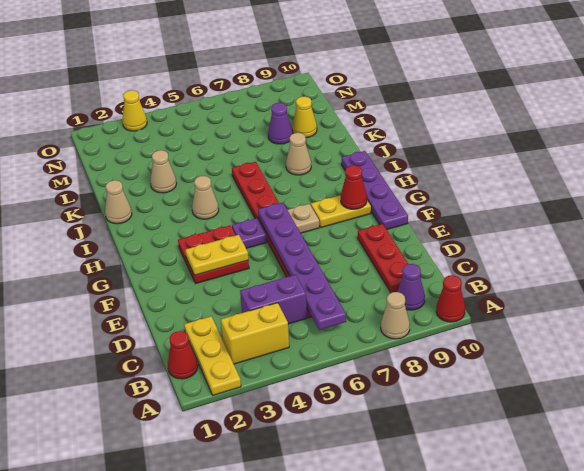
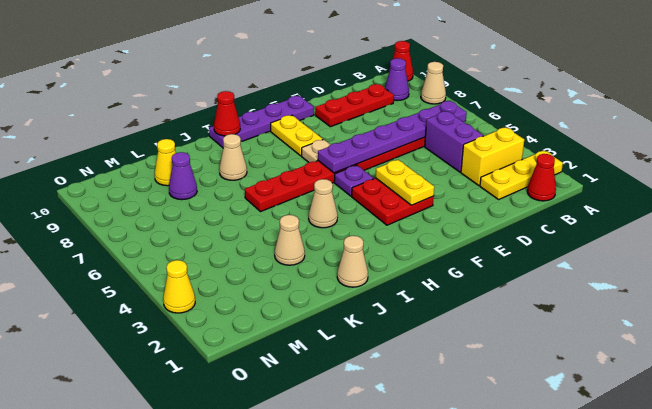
yellow 1x2 brick [221,303,289,364] -> yellow 1x2 brick turned to [461,128,524,186]
red 1x1 cone [341,165,367,209] -> red 1x1 cone moved to [214,91,240,136]

